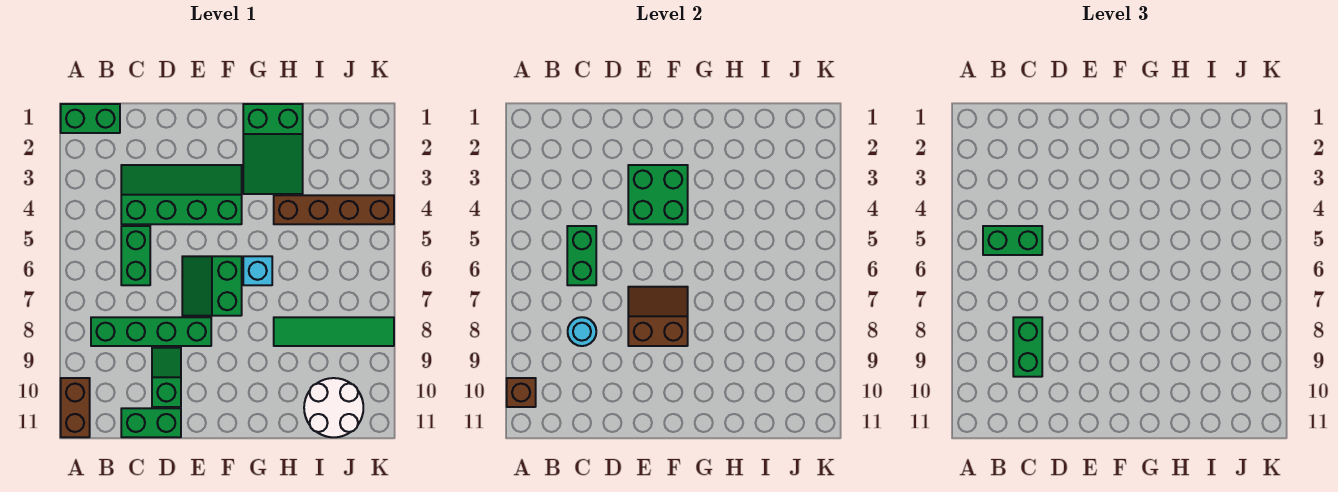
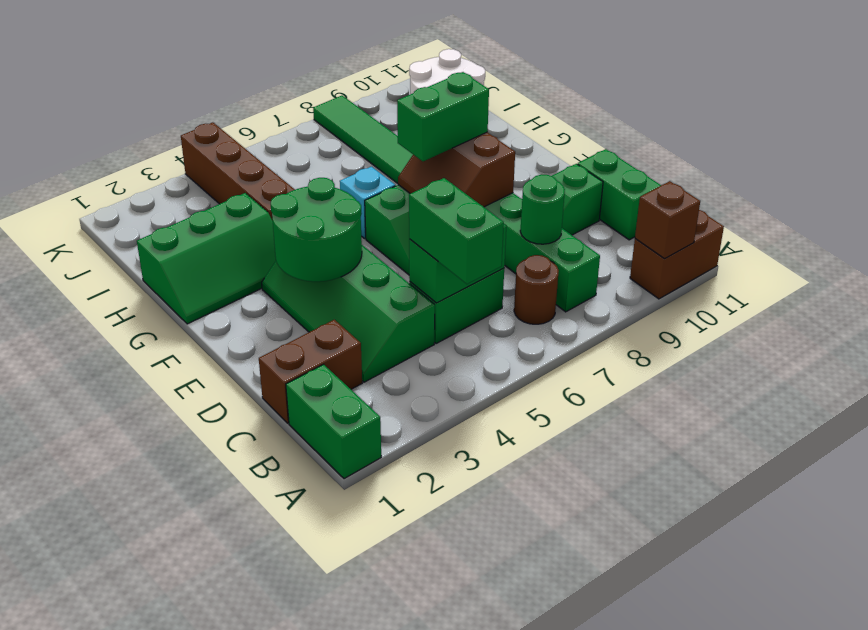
none -> brown 1x1 round brick [514,255,559,324]
none -> brown 1x2 brick [259,320,362,423]
cyan 1x1 round brick [568,317,596,346] -> green 1x1 round brick [520,174,565,244]
green 1x2 brick [1013,317,1042,377] -> green 1x2 brick moved to [397,72,489,161]
green 2x2 brick [628,165,688,224] -> green 2x2 round brick [271,178,362,282]
green 2x3 slope [243,104,303,194] -> green 2x3 slope turned to [137,193,276,324]

